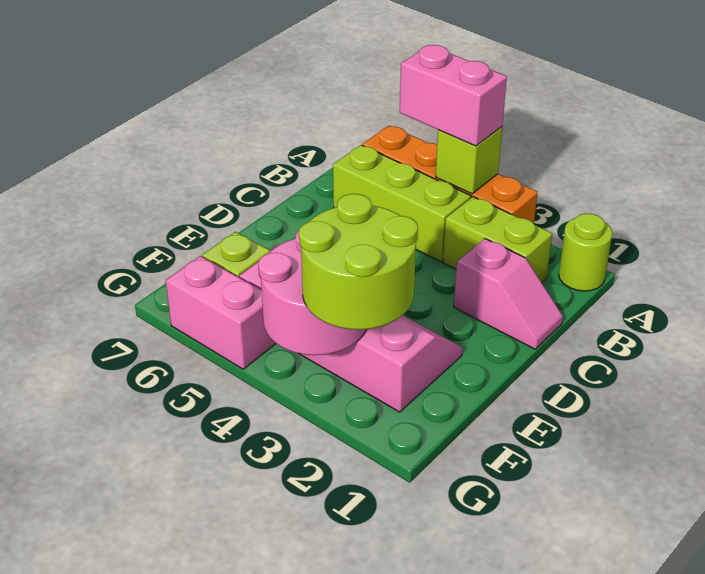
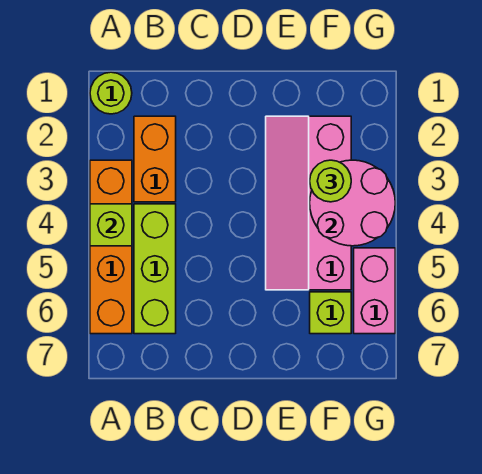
pink 1x2 brick [400,45,507,146] -> none
lime 1x2 brick [443,197,552,282] -> orange 1x2 brick [134,116,176,202]
pink 1x2 slope [454,239,563,349] -> none
lime 2x2 round brick [299,194,418,330] -> lime 1x1 round brick [310,160,351,202]

